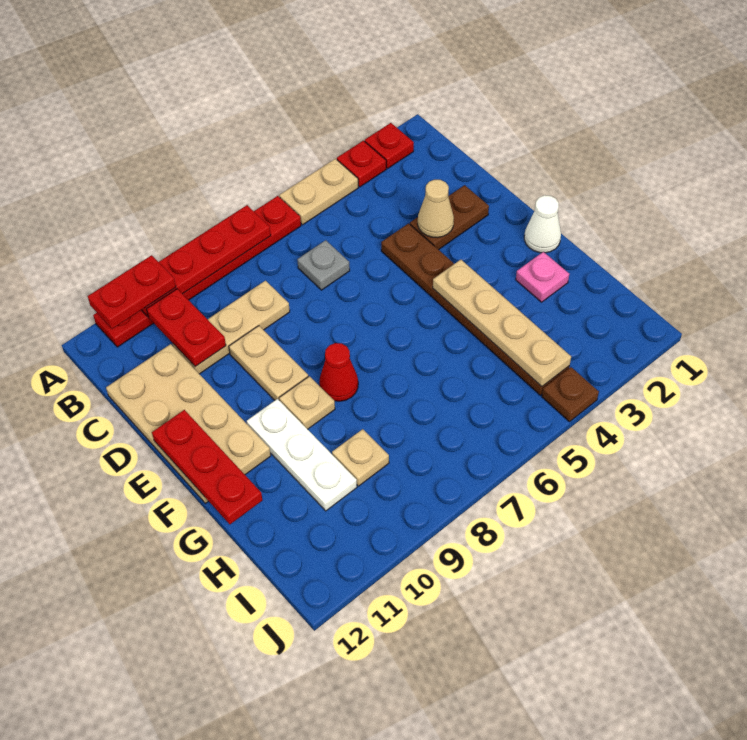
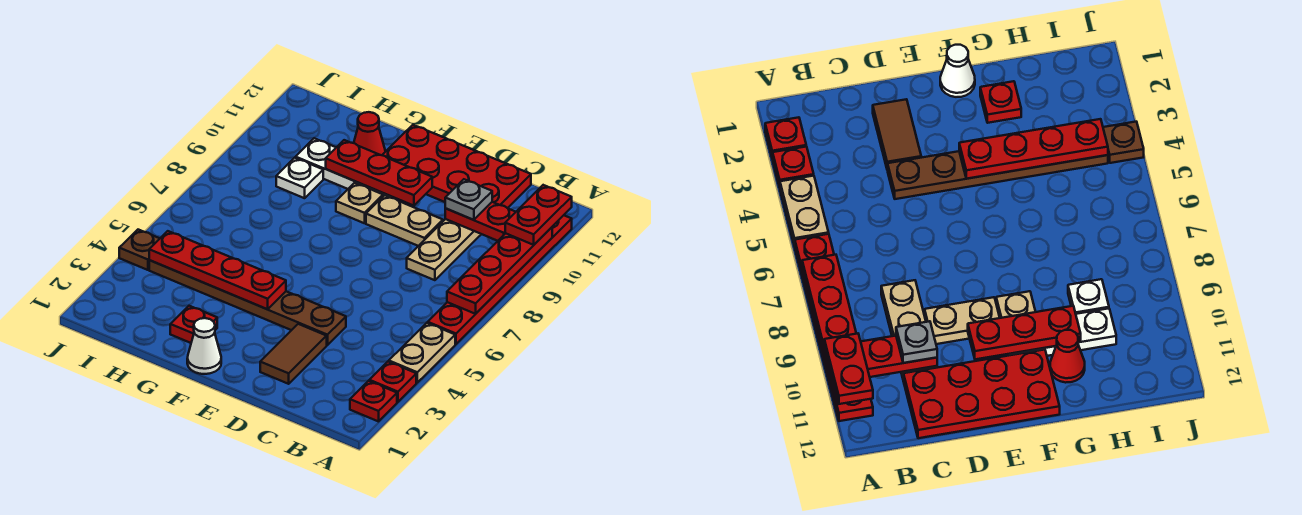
grey 1x1 plate [297,240,350,290] -> grey 1x1 plate moved to [445,179,492,220]
tan 2x4 plate [106,344,271,503] -> red 2x4 plate [383,125,531,208]
brown 1x2 plate [410,185,489,250] -> brown 1x2 tile [260,324,327,384]
tan 1x1 cone [418,180,454,237] -> none
red 1x3 plate [152,410,262,524] -> red 1x3 plate moved to [326,140,432,206]
tan 1x4 plate [433,260,571,387] -> red 1x4 plate [149,231,286,309]
red 1x1 cone [319,343,358,401] -> red 1x1 cone moved to [354,112,385,155]
pink 1x1 plate [516,252,569,302] -> red 1x1 plate [170,306,217,343]
tan 1x1 plate [332,429,389,486] -> white 1x1 plate [276,158,323,198]

